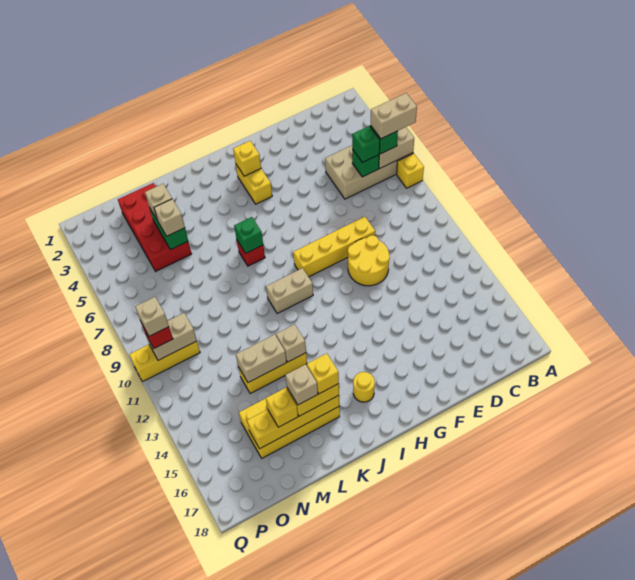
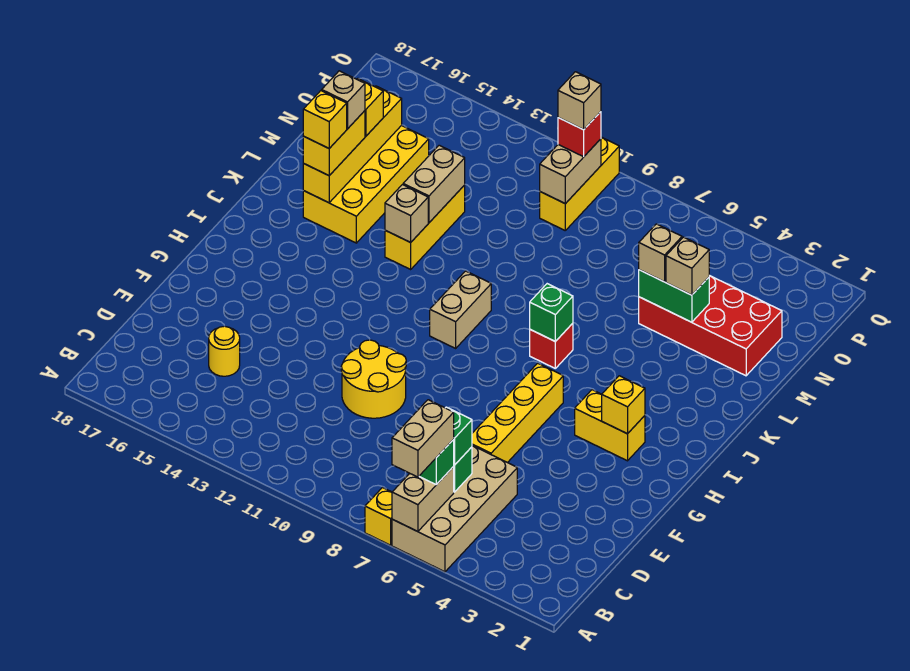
yellow 1x4 brick [293,217,375,277] -> yellow 1x4 brick moved to [472,363,563,463]
yellow 1x1 round brick [353,372,375,402] -> yellow 1x1 round brick moved to [209,326,240,376]

